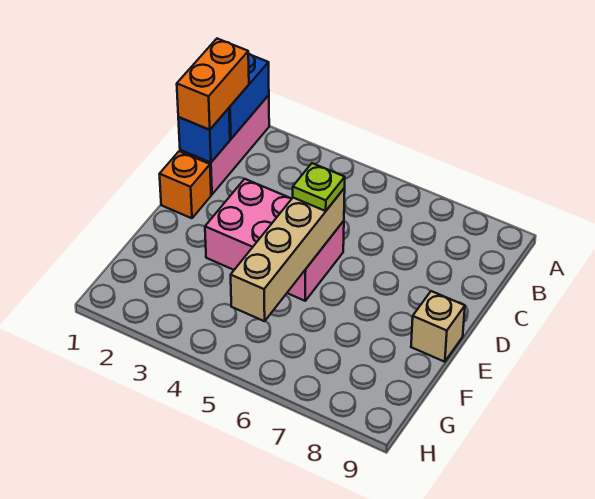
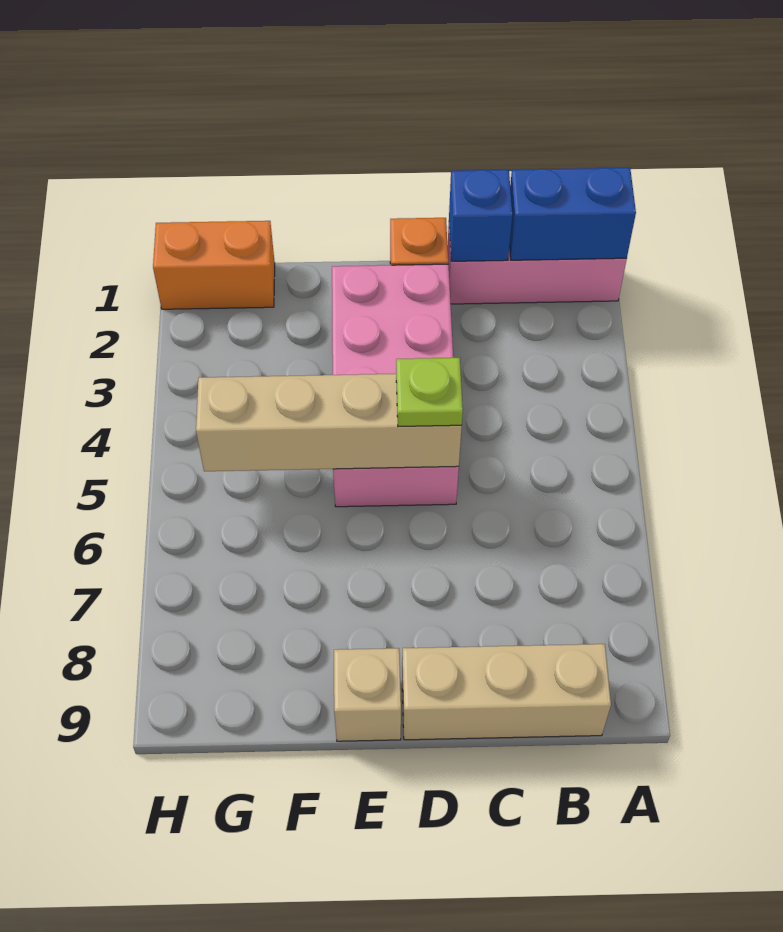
orange 1x2 brick [177,39,249,130] -> orange 1x2 brick moved to [153,221,275,309]
none -> tan 1x3 brick [402,644,611,740]
pink 2x3 brick [205,179,344,301] -> pink 2x4 brick [332,264,459,507]

